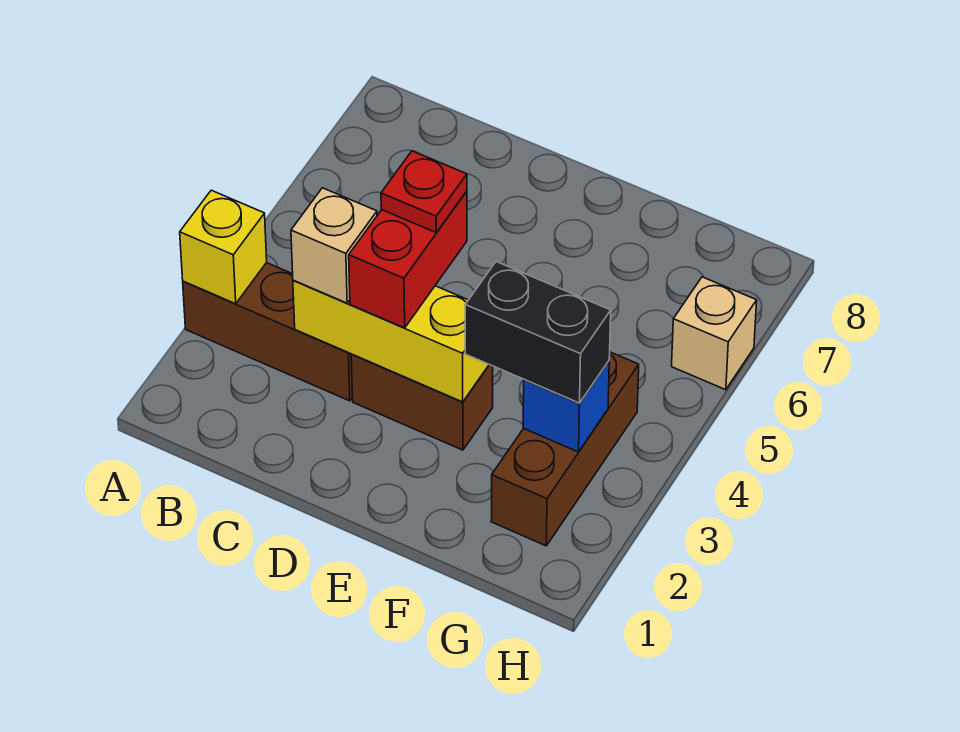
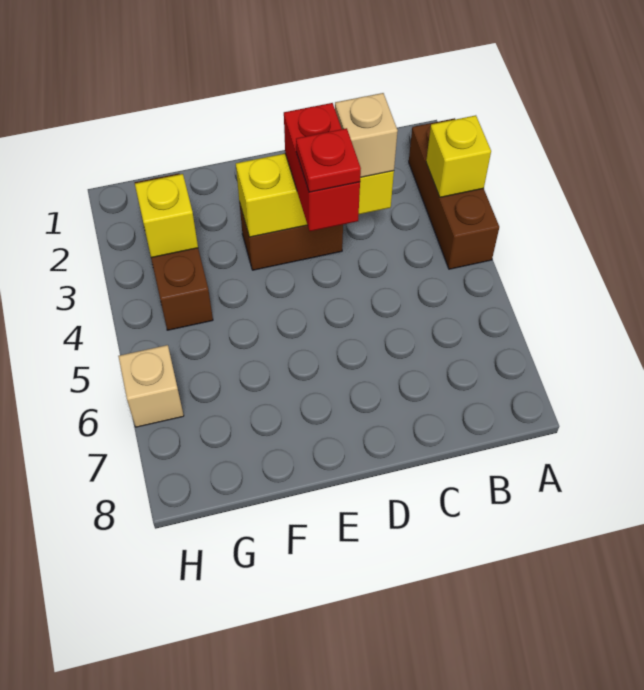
brown 1x3 brick [183,263,352,401] -> brown 1x3 brick turned to [409,118,499,269]
black 1x2 brick [465,262,611,403] -> none
blue 1x1 brick [523,361,609,452] -> yellow 1x1 brick [135,174,198,258]

